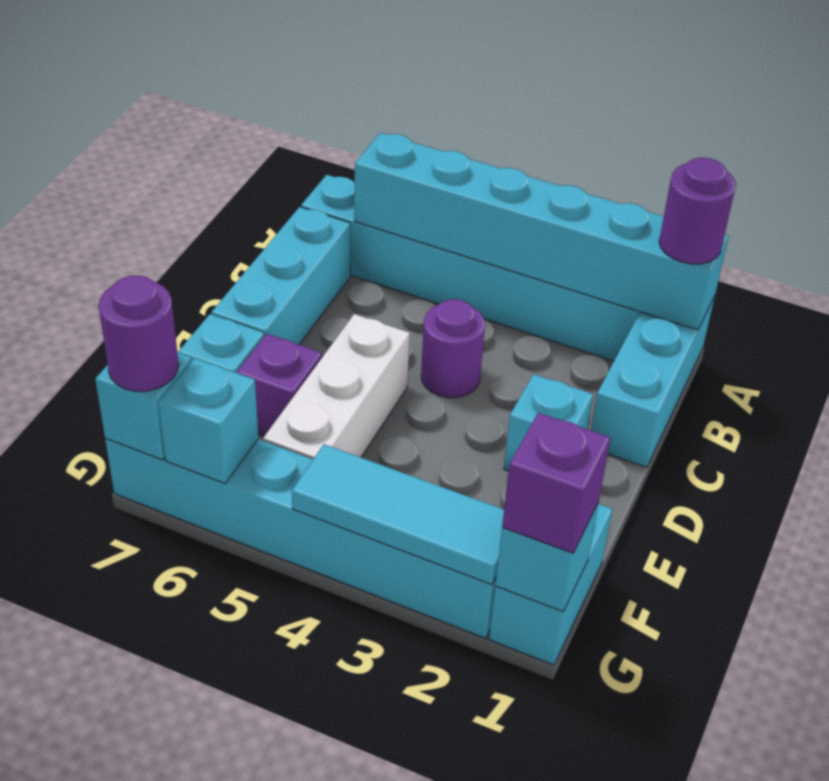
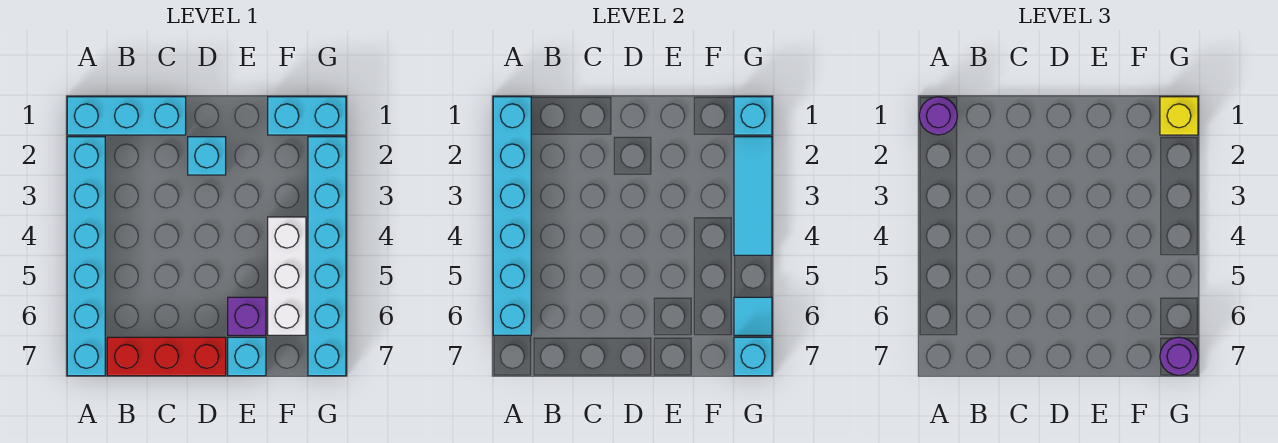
cyan 1x3 brick [211,207,350,345] -> red 1x3 brick [107,337,226,376]
purple 1x1 round brick [421,299,485,398] -> none
white 1x3 brick [263,314,410,459] -> white 1x3 brick turned to [268,217,306,335]
purple 1x1 brick [502,413,610,553] -> yellow 1x1 brick [1160,97,1198,135]
cyan 1x1 brick [159,358,258,483] -> cyan 1x1 tile [734,297,772,335]

